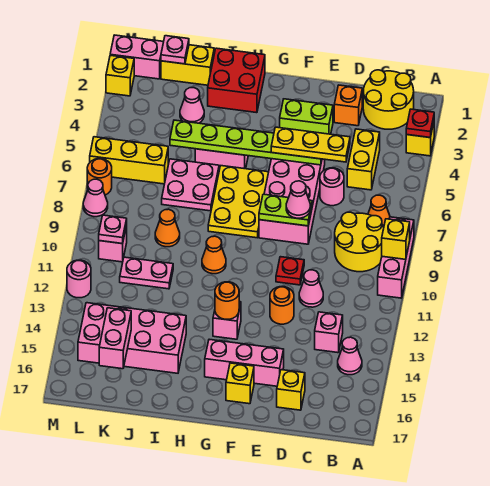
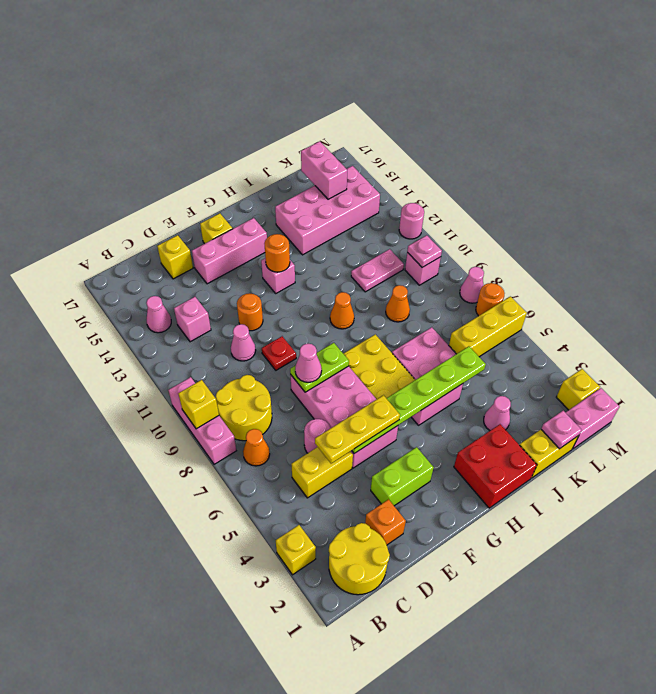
red 1x1 plate [406,109,434,138] -> none
yellow 1x2 brick [347,129,380,190] -> yellow 1x2 brick turned to [291,447,353,498]

